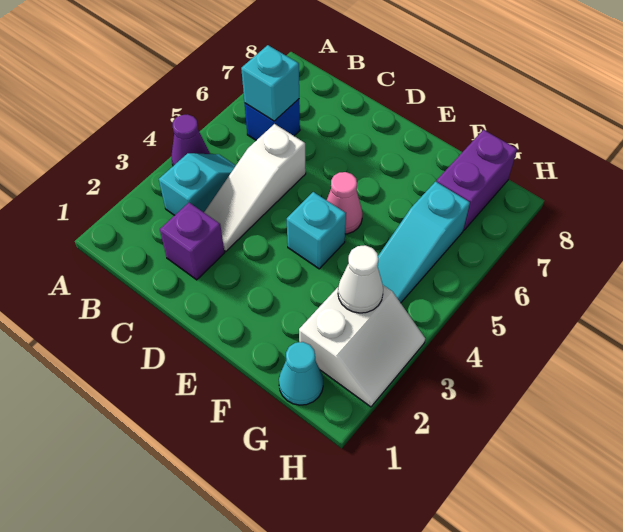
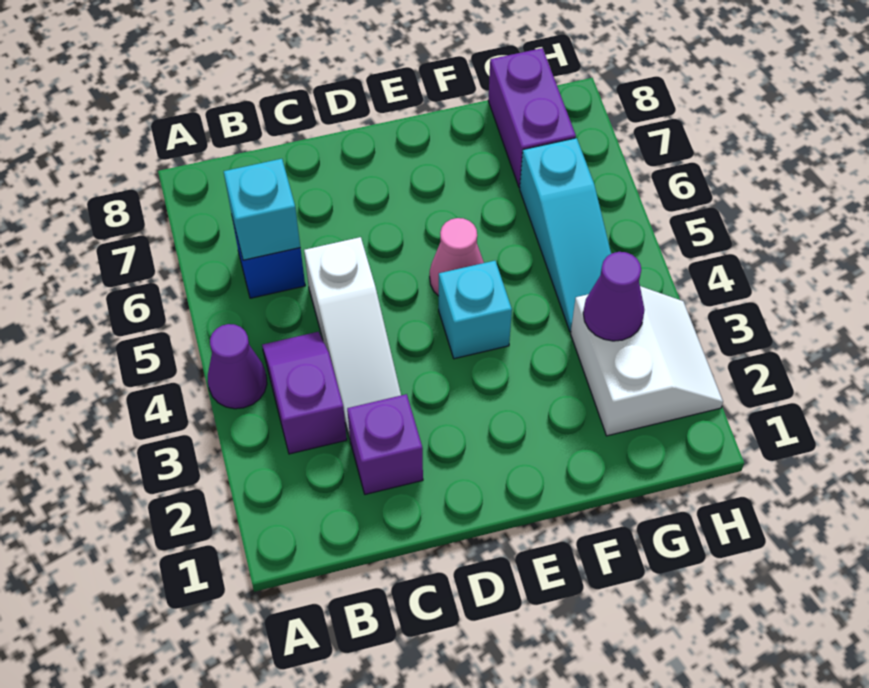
cyan 1x2 slope [159,153,236,215] -> purple 1x2 slope [262,332,347,454]
cyan 1x1 cone [279,342,323,405] -> none
white 1x1 cone [338,245,383,313] -> purple 1x1 cone [583,252,644,341]

